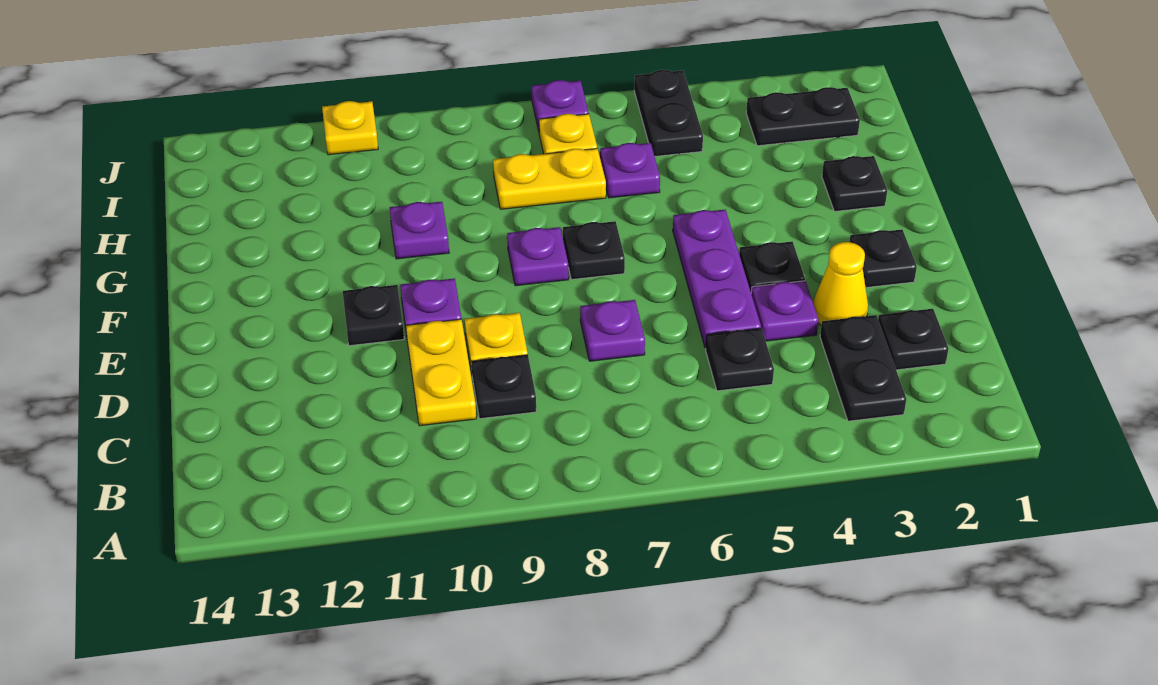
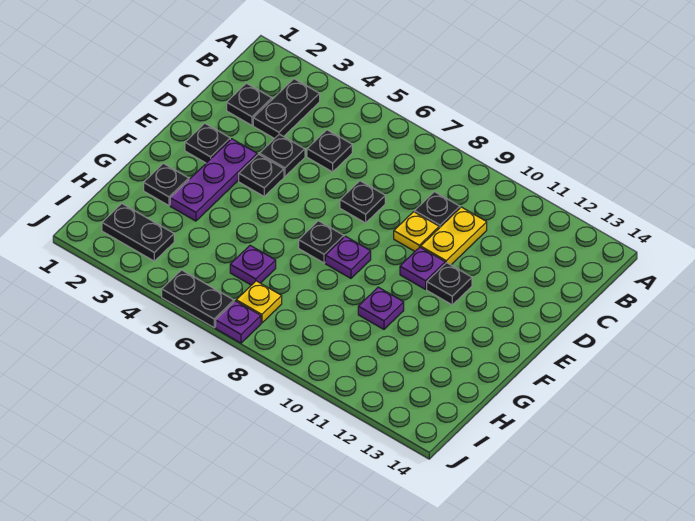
yellow 1x1 cone [813,242,868,325] -> none
purple 1x1 plate [751,281,818,341] -> black 1x1 plate [260,134,305,176]
purple 1x3 plate [673,210,761,348] -> purple 1x3 plate moved to [170,139,257,221]
purple 1x1 plate [580,300,645,361] -> black 1x1 plate [340,181,385,223]
yellow 1x2 plate [493,148,606,209] -> none
black 1x2 plate [634,70,703,156] -> black 1x2 plate turned to [162,270,234,328]
yellow 1x1 plate [322,101,378,155] -> none

